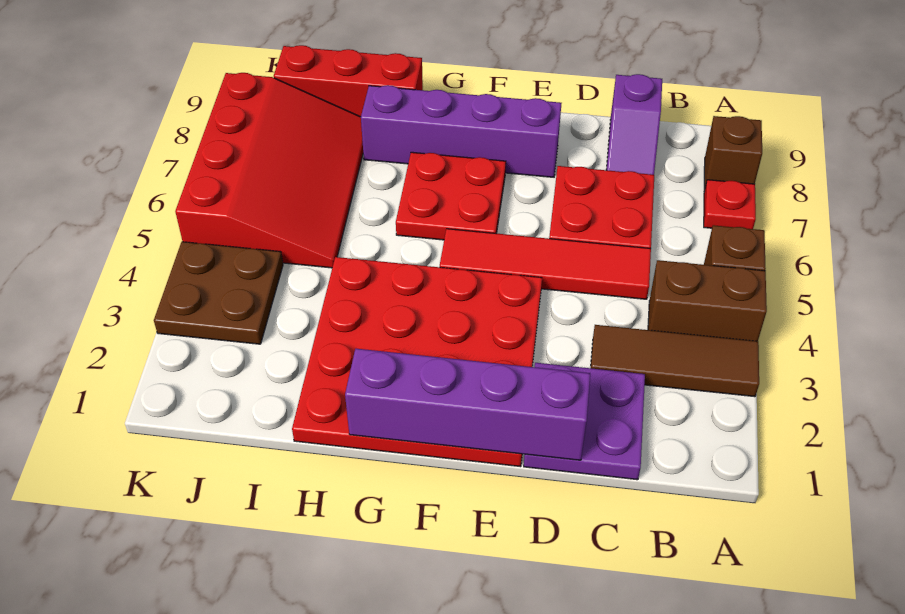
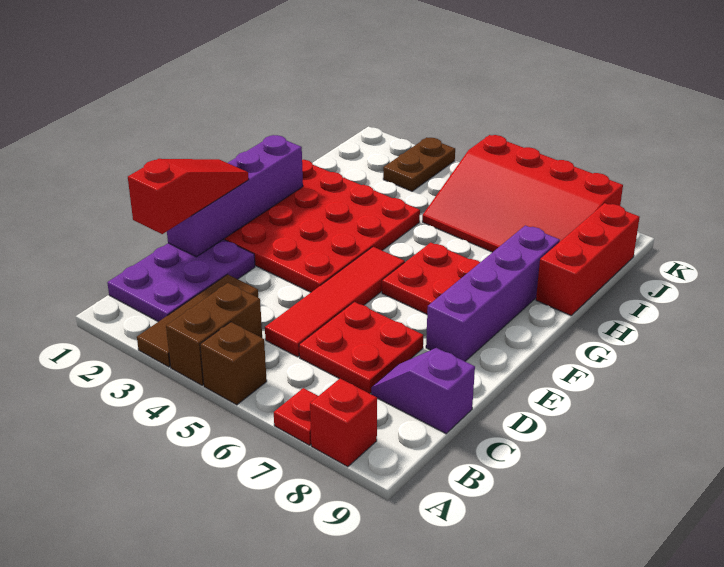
brown 1x1 brick [704,116,762,191] -> red 1x1 brick [310,379,377,467]
purple 2x2 plate [524,363,645,480] -> purple 2x3 plate [107,239,255,322]
none -> red 1x3 slope [128,159,249,234]
brown 2x2 plate [154,242,283,344] -> brown 1x2 plate [383,137,455,191]

